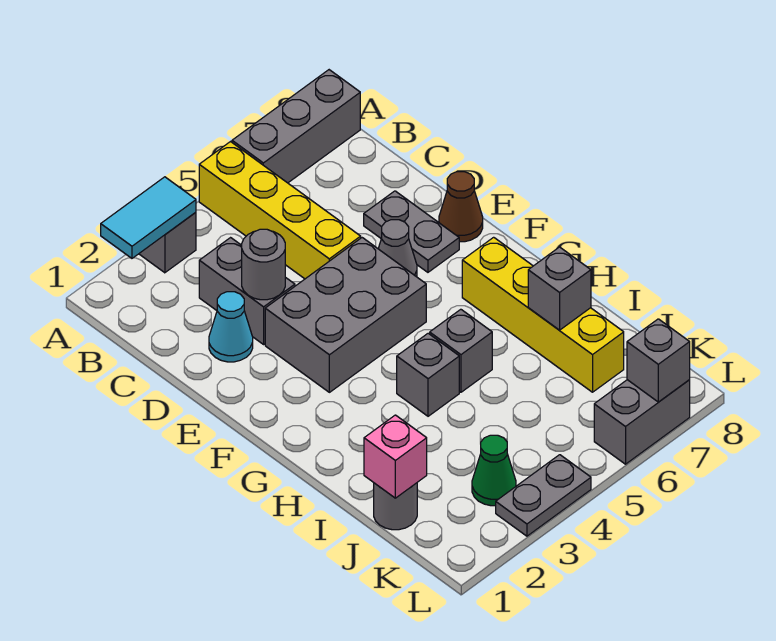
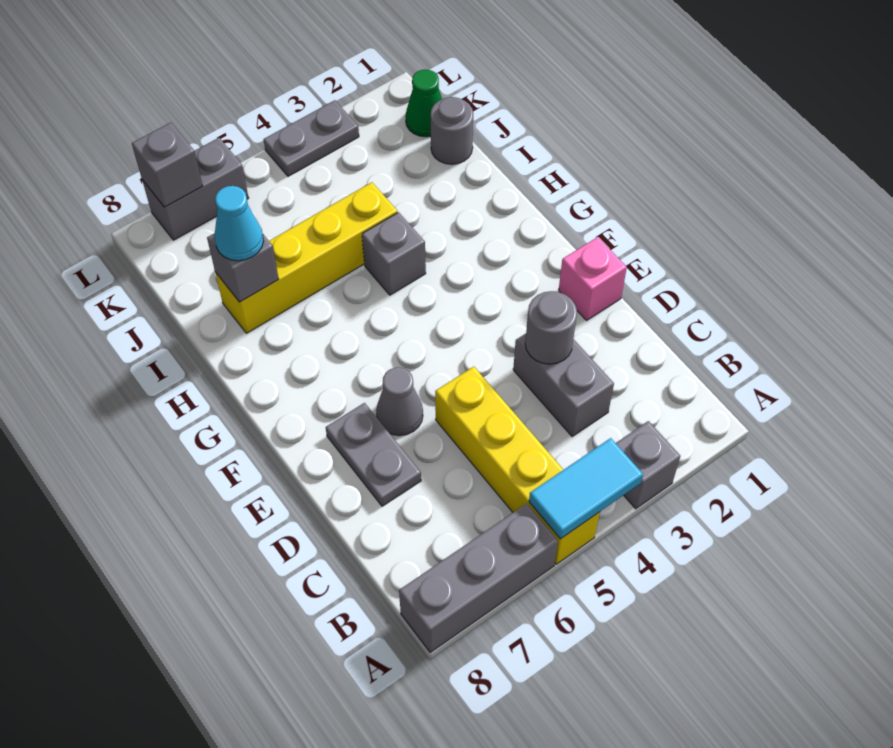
cyan 1x2 tile [101,177,196,258] -> cyan 1x2 tile moved to [529,438,643,539]
cyan 1x1 cone [209,292,253,362] -> cyan 1x1 cone moved to [214,186,263,261]
grey 2x3 brick [265,238,426,392] -> none
brown 1x1 cone [439,172,483,242] -> none
yellow 1x4 brick [462,237,624,392] -> yellow 1x4 brick turned to [215,182,398,333]
grey 1x1 brick [430,309,492,392] -> none
pink 1x1 brick [364,415,427,498] -> pink 1x1 brick moved to [559,237,627,320]
green 1x1 cone [472,435,516,506] -> green 1x1 cone moved to [405,70,442,137]

